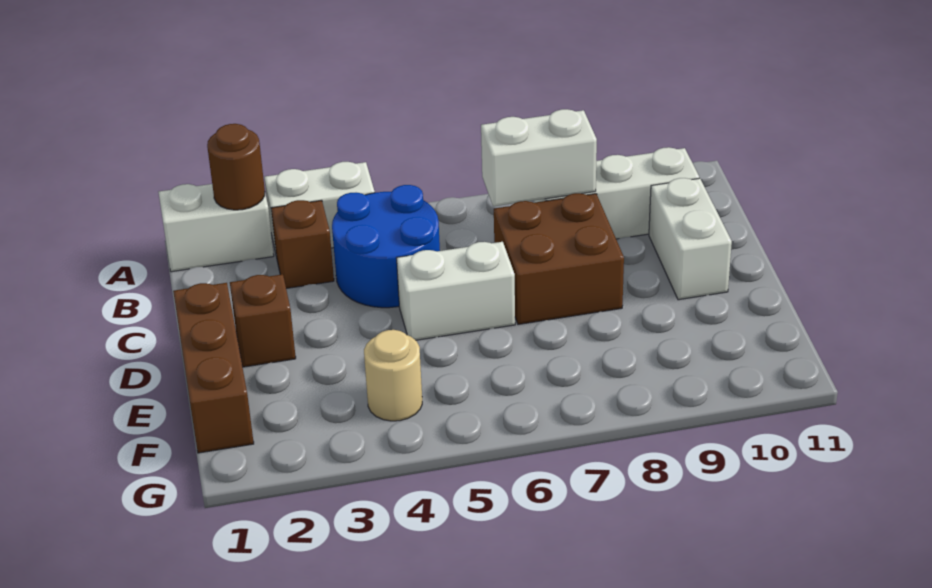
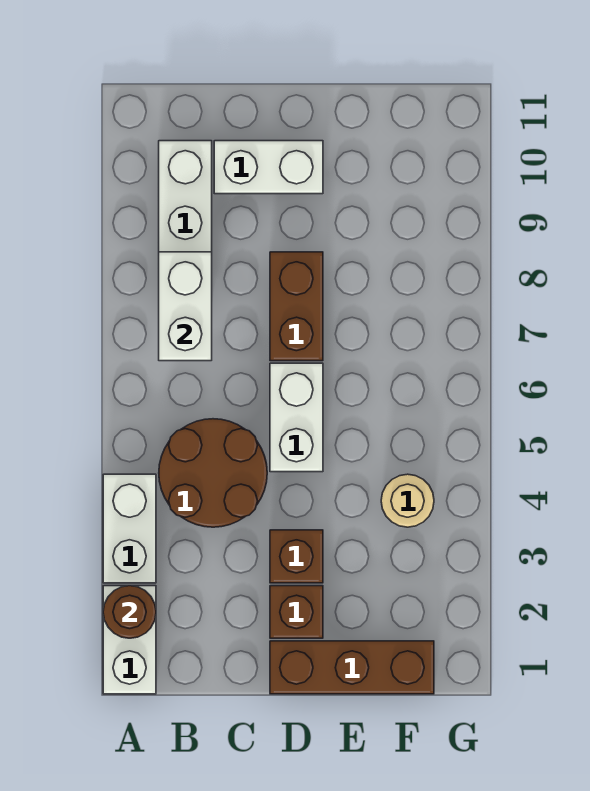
brown 1x1 brick [271,200,334,288] -> brown 1x1 brick moved to [270,530,323,583]
blue 2x2 round brick [332,185,440,308] -> brown 2x2 round brick [159,419,267,527]
brown 2x2 brick [494,193,624,324] -> brown 1x2 brick [270,252,323,361]

